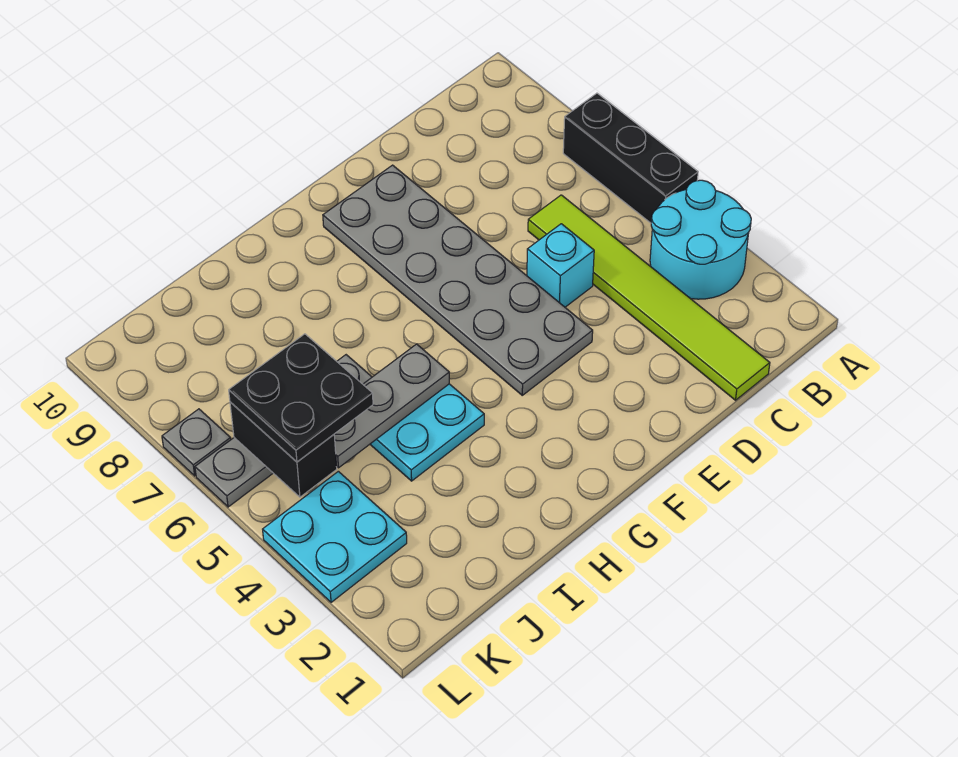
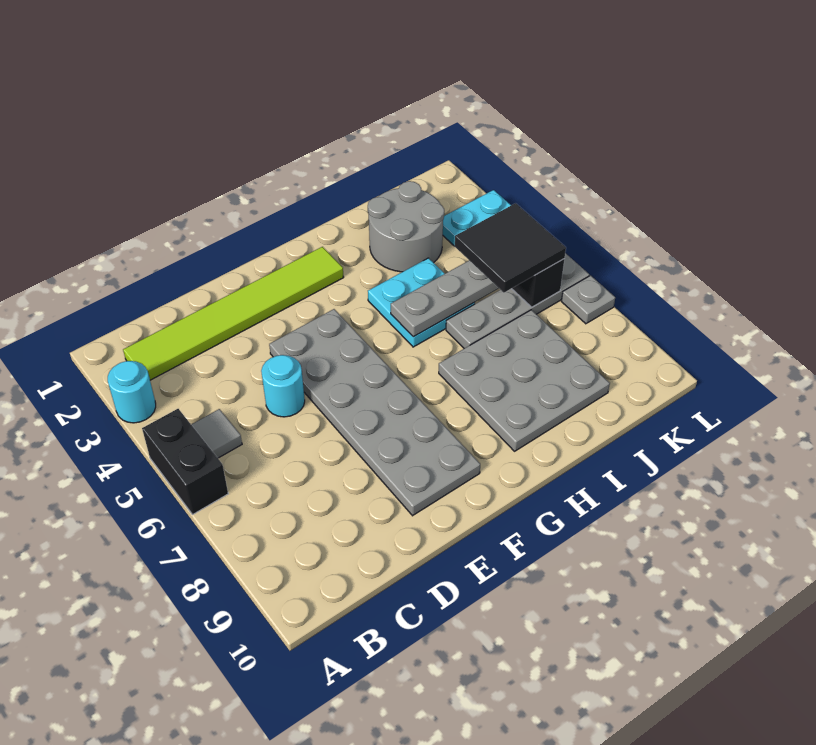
cyan 2x2 round brick [650,180,751,299] -> cyan 1x1 round brick [108,361,156,423]
black 1x3 brick [563,93,698,223] -> black 1x2 brick [142,409,228,515]
none -> grey 1x1 tile [191,409,242,458]
lime 1x6 tile [528,195,770,400] -> lime 1x6 tile turned to [123,247,344,380]
cyan 1x1 brick [527,224,594,307] -> cyan 1x1 round brick [261,355,305,417]
none -> grey 3x3 plate [439,310,610,451]
none -> grey 2x2 round brick [368,181,444,272]
black 2x2 plate [229,334,373,462] -> black 2x2 tile [455,203,566,293]

